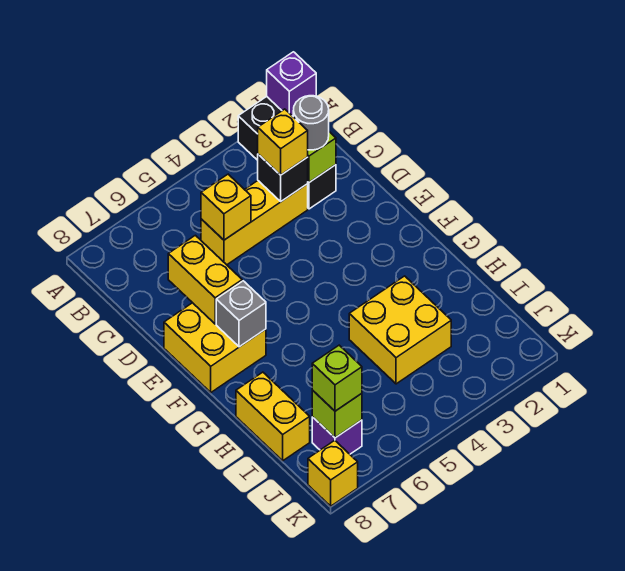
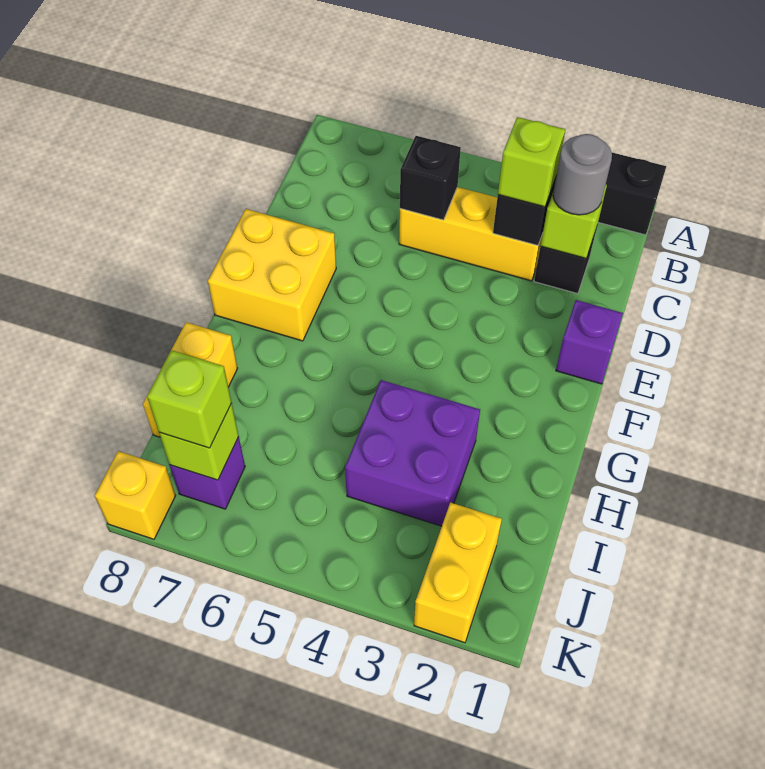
purple 1x1 brick [267,52,316,116] -> purple 1x1 brick moved to [556,300,623,384]
yellow 1x1 brick [258,109,308,175] -> lime 1x1 brick [498,117,565,207]
yellow 1x1 brick [201,174,251,240] -> black 1x1 brick [400,136,461,220]
yellow 1x2 brick [168,235,242,324] -> yellow 1x2 brick moved to [414,503,502,643]
grey 1x1 brick [216,281,266,347] -> none
yellow 2x2 brick [349,276,451,384] -> purple 2x2 brick [345,380,480,526]

